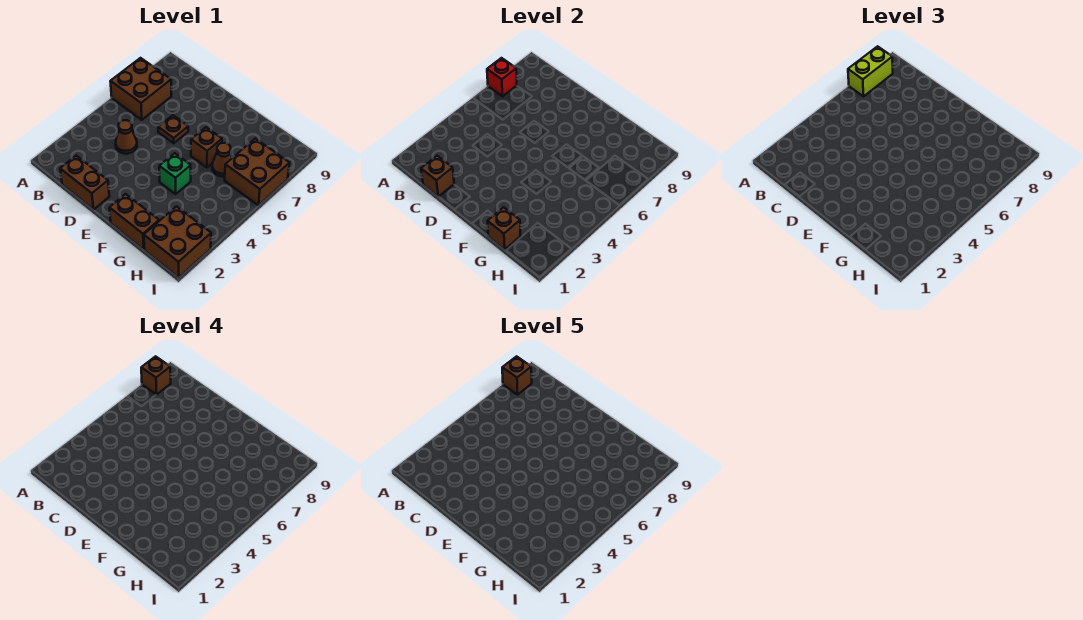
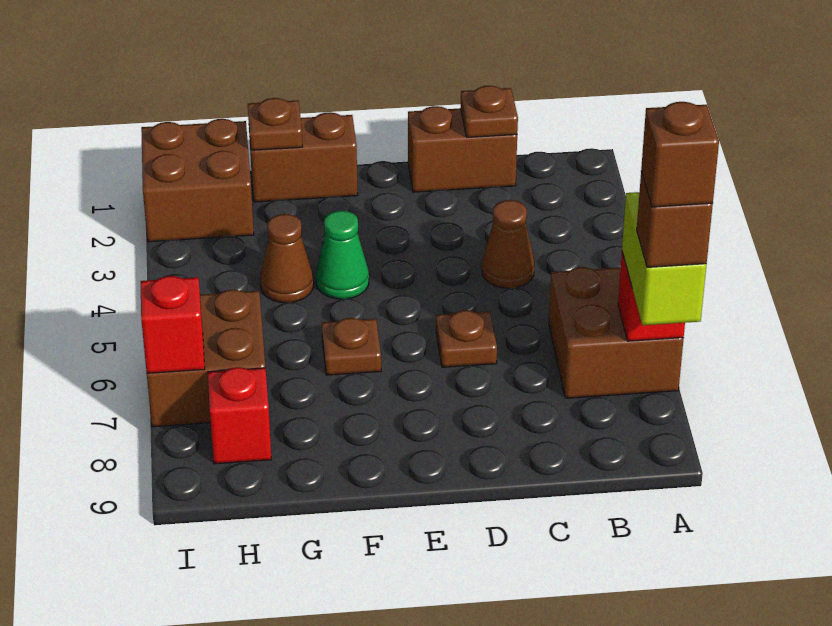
brown 1x1 brick [421,156,454,197] -> brown 1x1 plate [461,86,518,137]
green 1x1 brick [159,153,191,194] -> green 1x1 cone [316,211,369,299]
brown 1x1 brick [191,127,222,167] -> brown 1x1 plate [322,318,381,375]
brown 1x1 brick [488,207,520,249] -> brown 1x1 plate [248,98,302,150]
brown 1x1 cone [212,143,232,177] -> brown 1x1 cone moved to [260,214,314,303]
none -> red 1x1 brick [208,367,271,464]
none -> red 1x1 brick [140,276,205,373]

